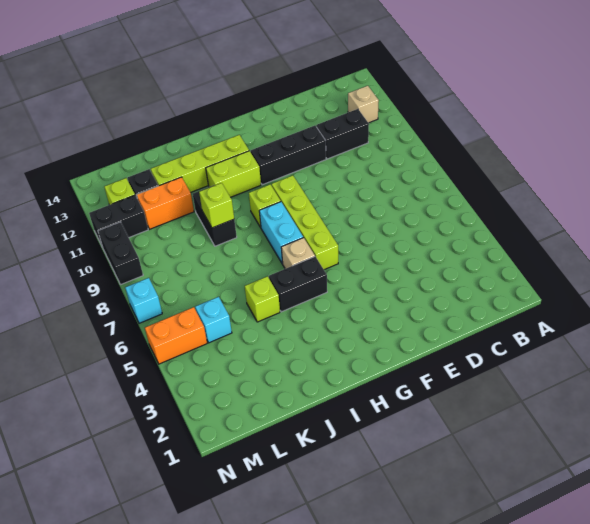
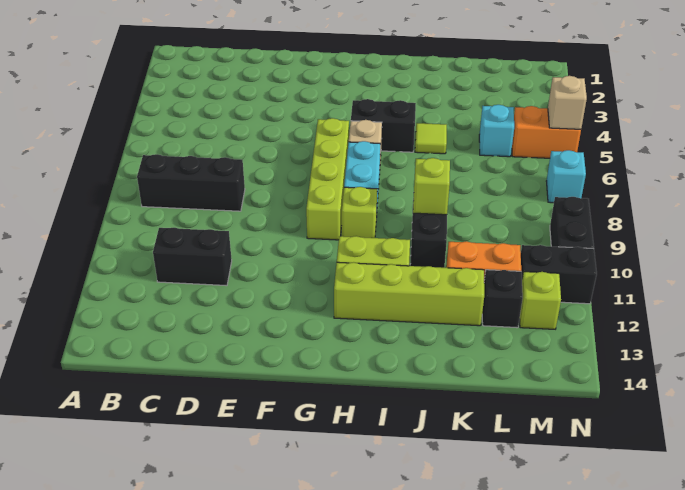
tan 1x1 brick [348,86,379,123] -> tan 1x1 brick moved to [548,76,587,129]
black 1x3 brick [251,126,326,185] -> black 1x3 brick moved to [137,154,245,211]
lime 1x1 brick [245,276,280,322] -> lime 1x1 tile [415,123,447,154]

